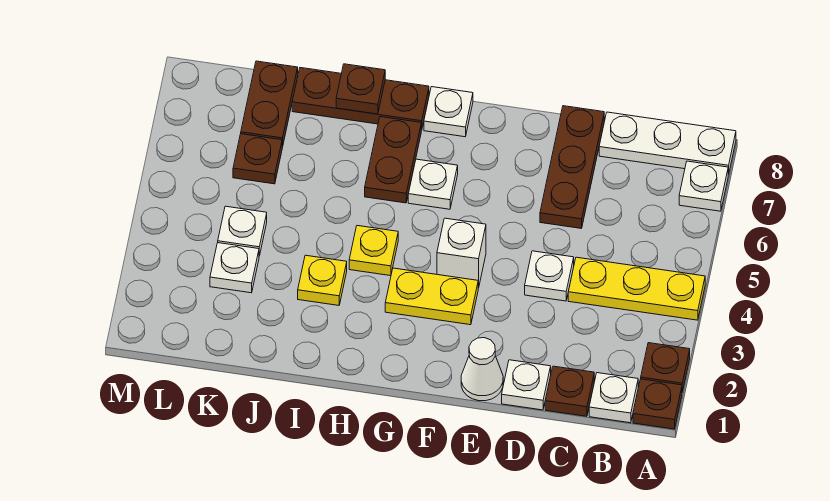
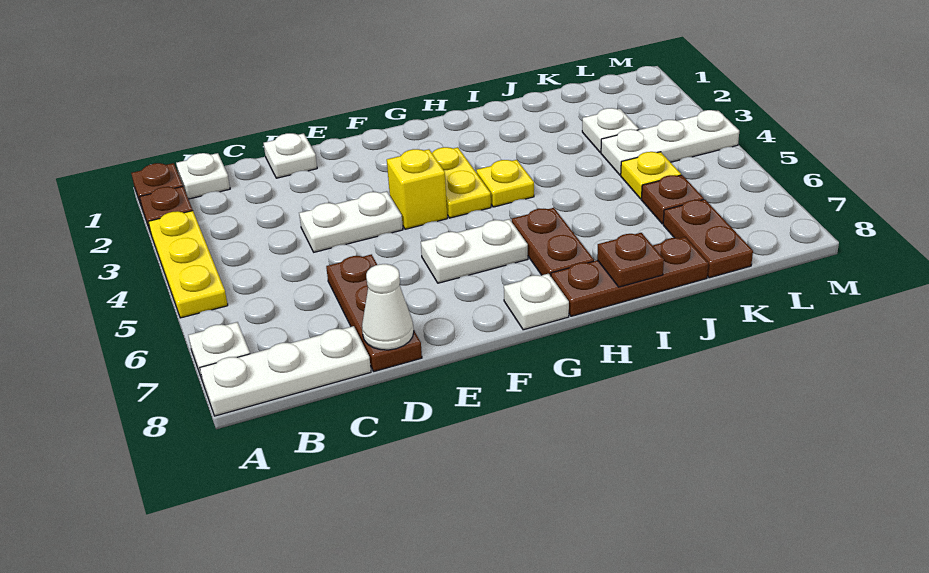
yellow 1x3 plate [568,257,705,320] -> yellow 1x3 plate turned to [148,211,228,318]
brown 1x1 plate [545,366,594,416] -> none
white 1x1 plate [525,251,574,301] -> white 1x2 plate [299,191,403,252]
white 1x1 cone [461,338,503,401] -> white 1x1 cone moved to [362,264,414,350]
yellow 1x2 plate [385,268,478,325] -> yellow 1x2 plate turned to [432,147,491,218]
white 1x1 brick [437,218,486,288] -> yellow 1x1 brick [387,149,447,229]
white 1x1 plate [408,159,458,209] -> white 1x2 plate [421,219,528,283]
yellow 1x1 plate [298,255,347,305] -> yellow 1x1 plate moved to [621,152,681,199]
white 1x1 plate [218,206,267,256] -> white 1x3 plate [601,110,739,175]

